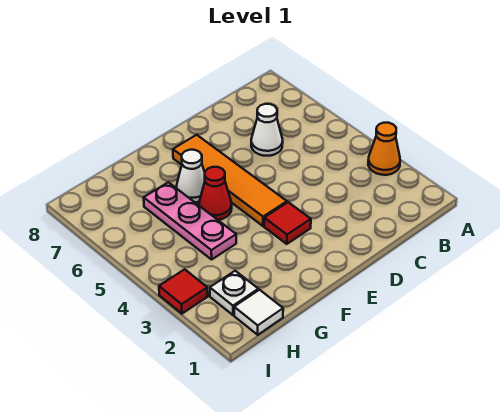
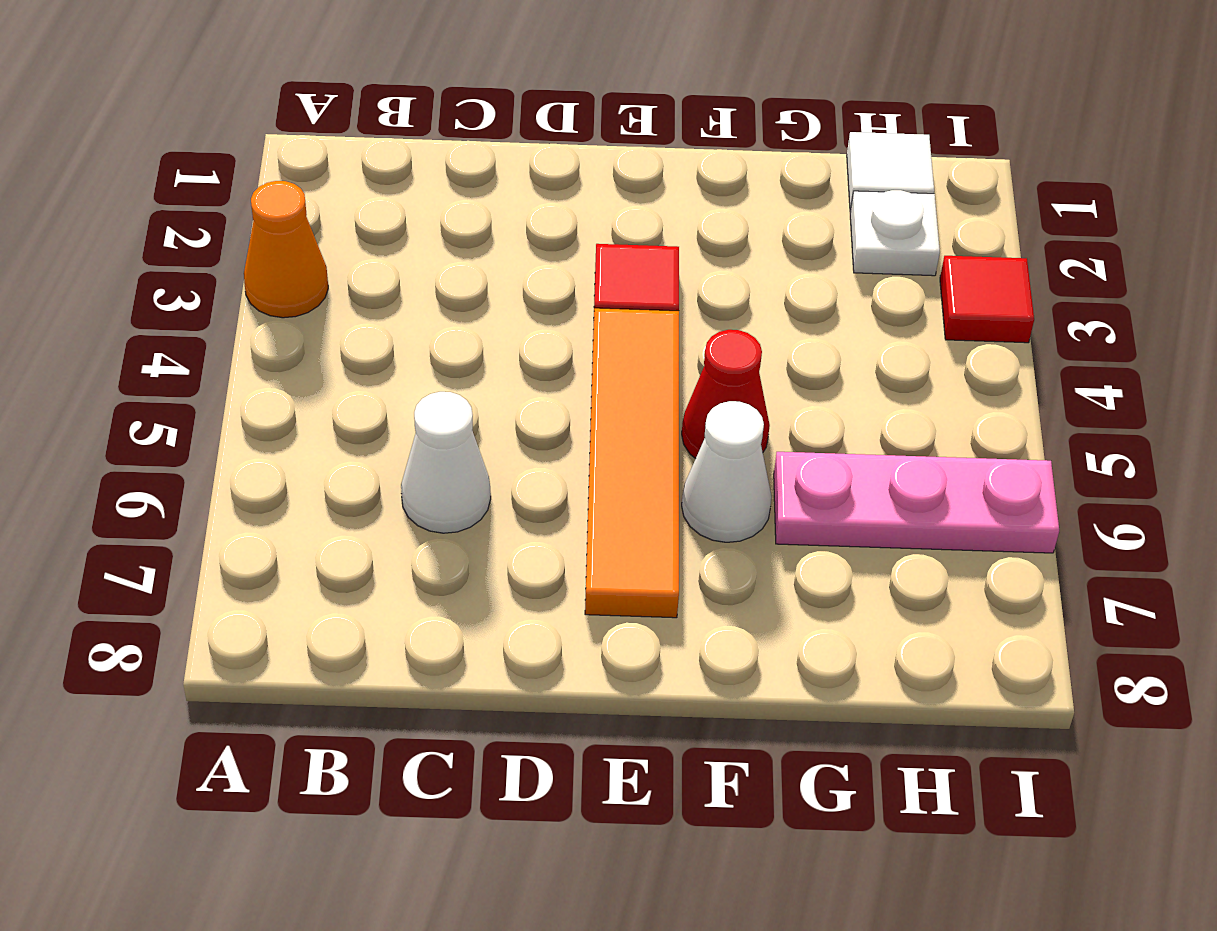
pink 1x3 plate [144,182,236,259] -> pink 1x3 plate turned to [774,452,1059,553]

